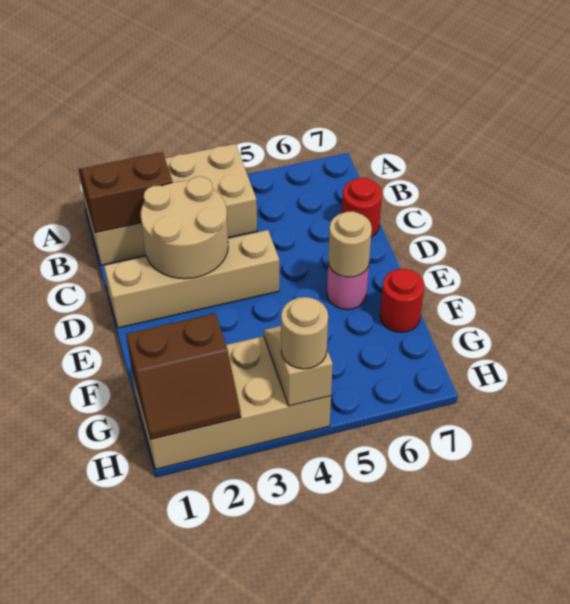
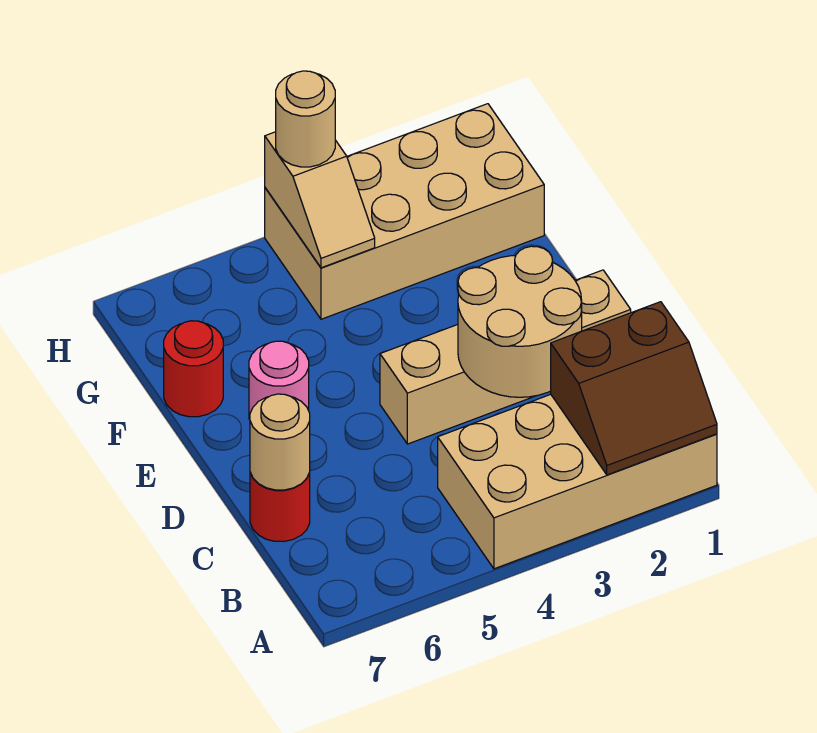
tan 1x1 round brick [328,211,372,277] -> tan 1x1 round brick moved to [250,394,310,490]
brown 2x2 slope [126,313,241,439] -> none

